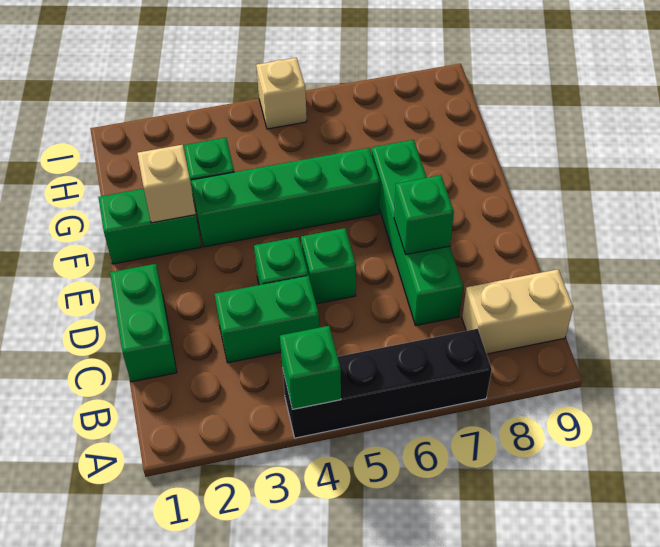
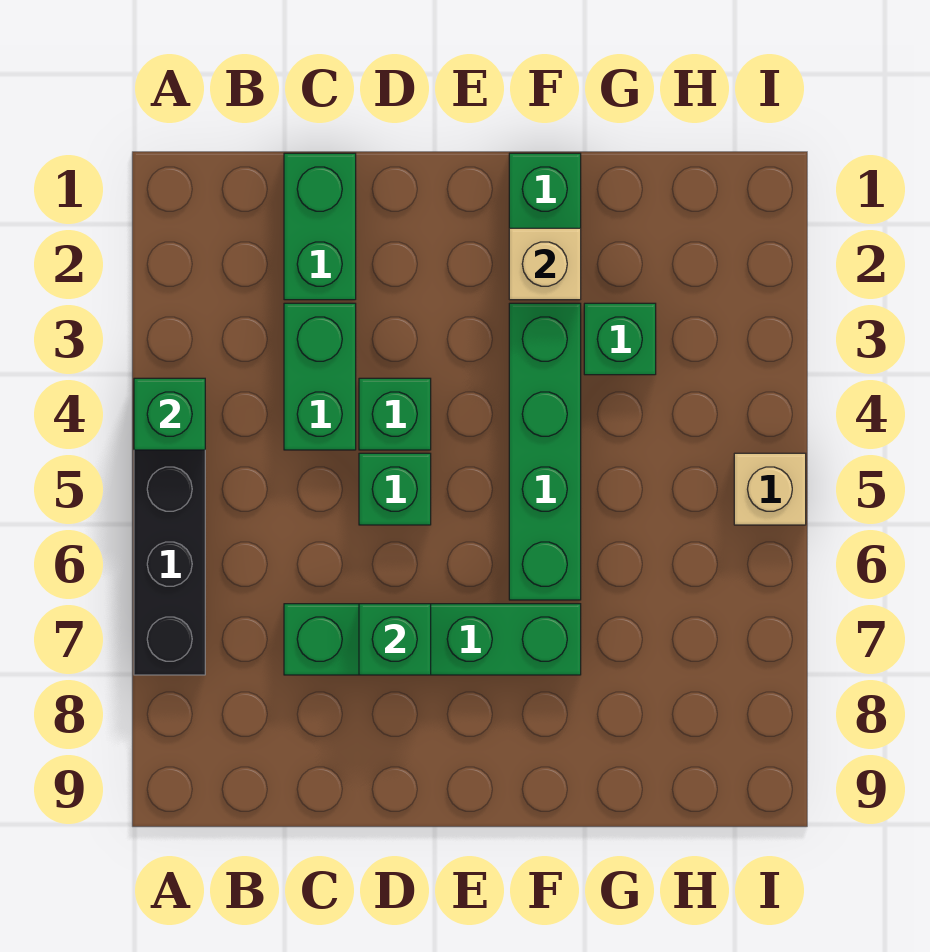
tan 1x2 brick [462,269,573,354] -> none
green 1x2 brick [110,264,177,382] -> green 1x2 brick turned to [284,153,356,300]

